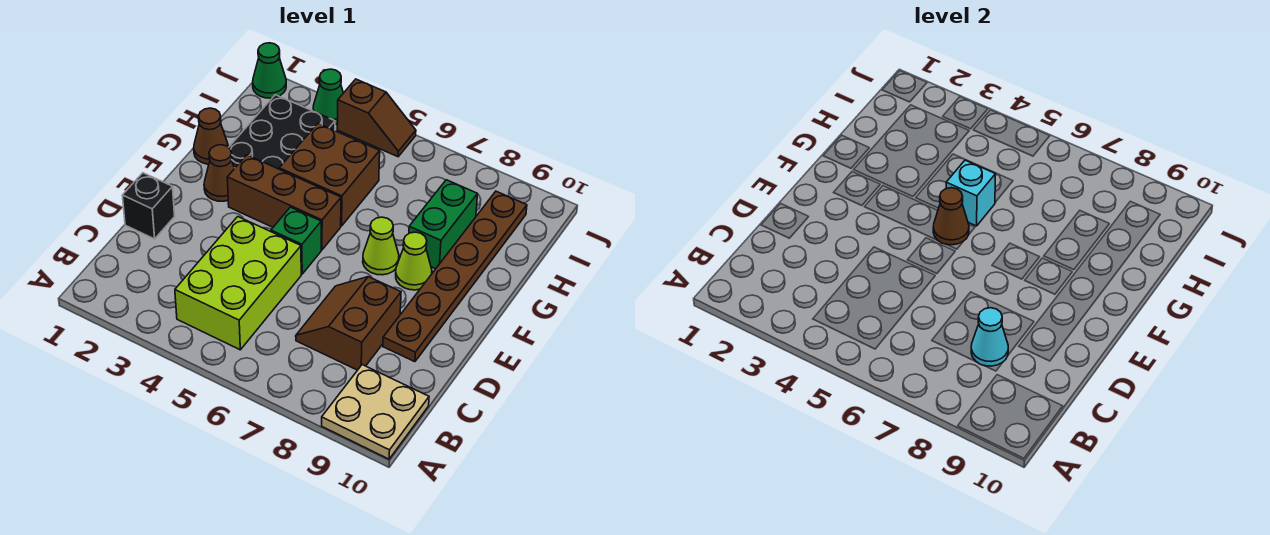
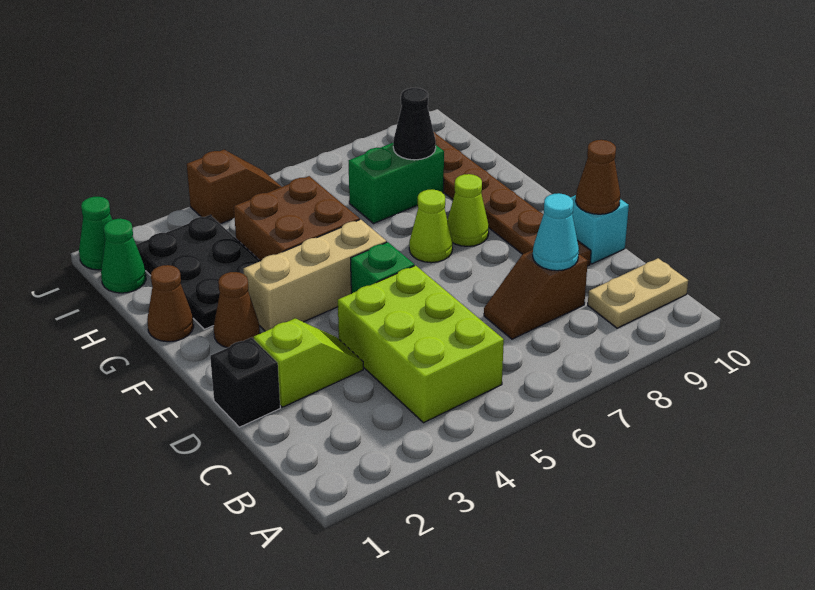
tan 2x2 plate [322,365,429,459] -> tan 1x2 plate [588,258,688,328]
brown 2x2 slope [296,277,401,370] -> brown 1x2 slope [484,250,588,339]
none -> lime 1x2 slope [254,319,363,407]
brown 1x3 brick [227,155,341,250] -> tan 1x3 brick [243,219,387,331]
brown 1x1 cone [933,188,969,245] -> brown 1x1 cone moved to [576,140,620,214]
cyan 1x1 brick [946,160,996,226] -> cyan 1x1 brick moved to [571,195,629,264]
green 1x2 brick [409,180,478,269] -> green 1x2 brick turned to [349,143,444,223]
none -> black 1x1 cone [393,88,436,160]
green 1x1 cone [313,69,343,124] -> green 1x1 cone moved to [101,219,146,293]

